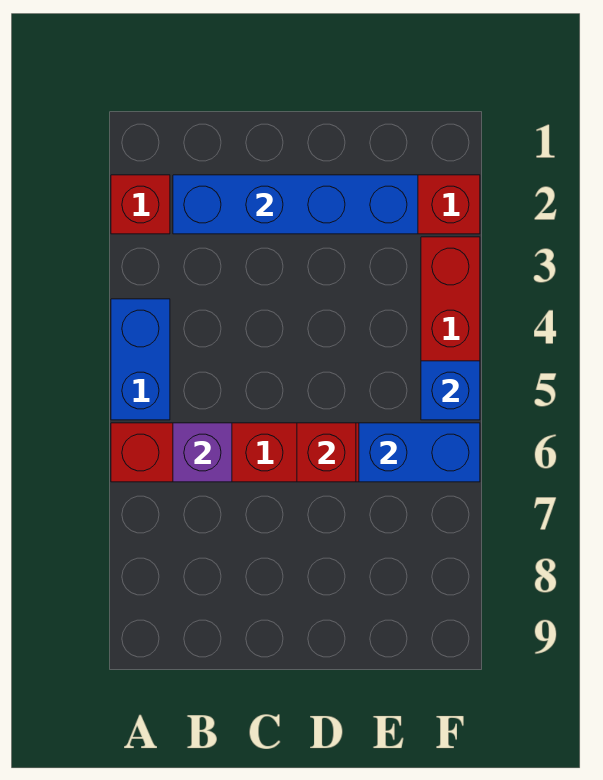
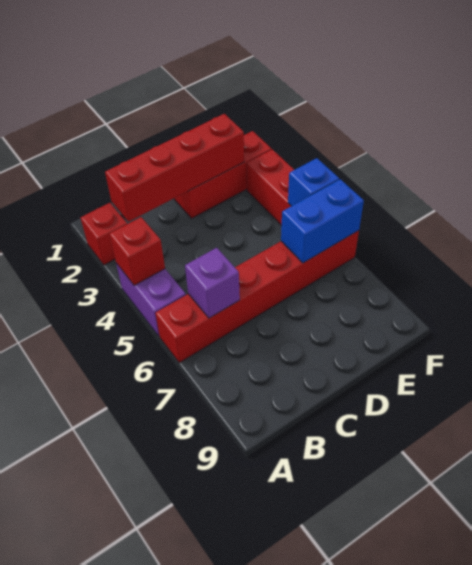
blue 1x2 brick [111,299,170,420] -> purple 1x2 brick [116,263,186,336]
blue 1x4 brick [173,175,418,234] -> red 1x4 brick [105,114,244,222]
red 1x1 brick [297,423,356,482] -> red 1x1 brick moved to [109,217,165,285]

